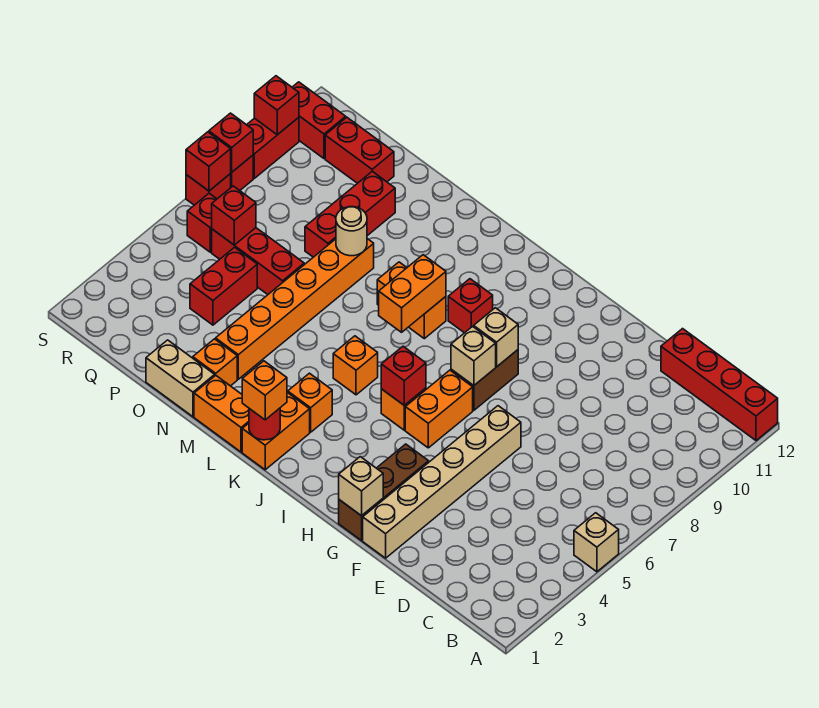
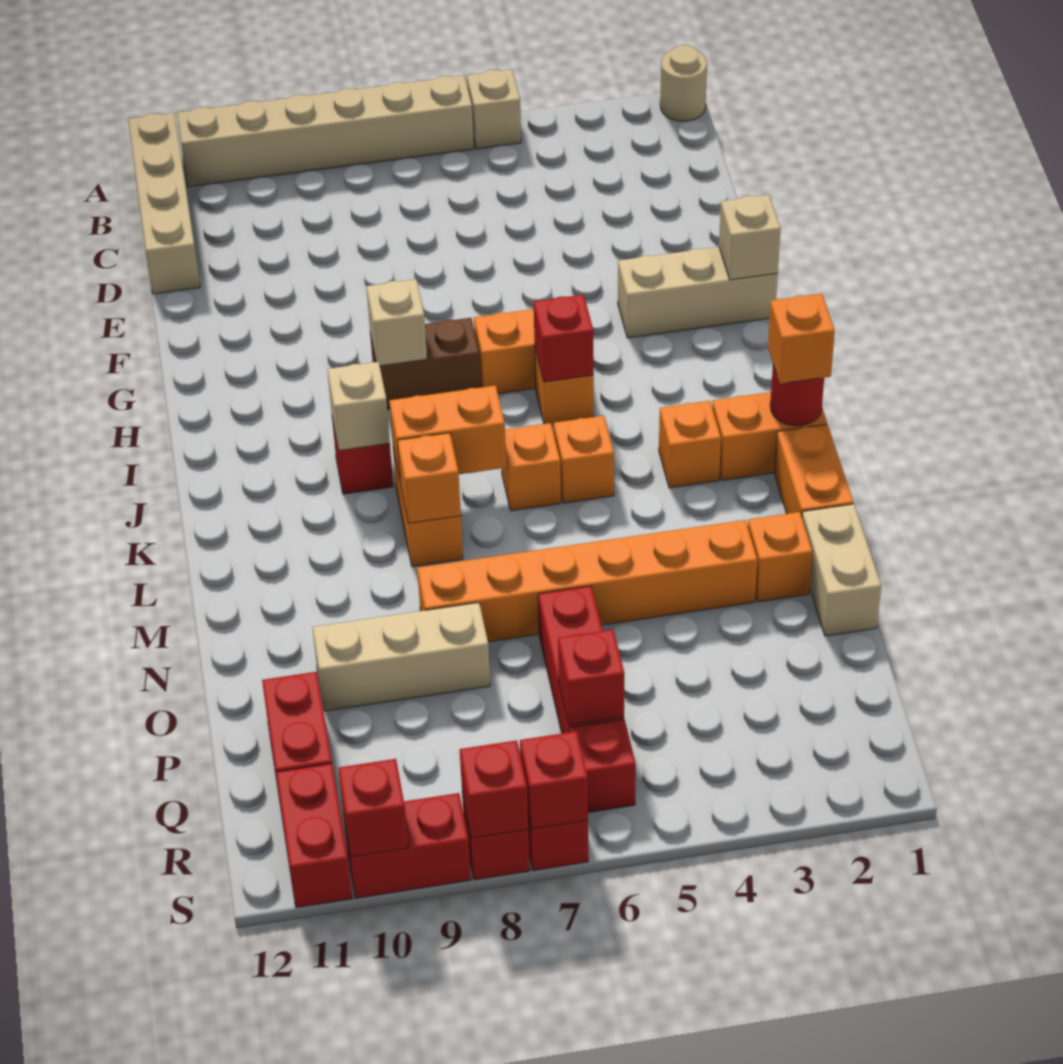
red 1x4 brick [661,329,778,441] -> tan 1x4 brick [128,113,200,294]
tan 1x6 brick [363,406,521,558] -> tan 1x6 brick moved to [177,76,474,187]
brown 1x3 brick [339,444,429,541] -> tan 1x3 brick [618,247,778,338]
tan 1x1 brick [451,327,496,386] -> tan 1x1 brick moved to [327,362,390,451]
none -> orange 1x1 brick [502,423,561,511]
none -> orange 1x1 brick [397,433,461,523]
tan 1x1 round brick [336,207,367,256] -> tan 1x1 round brick moved to [660,45,707,121]
red 1x3 brick [305,171,395,257] -> tan 1x3 brick [312,603,490,711]
red 1x2 brick [190,247,257,325] -> none

